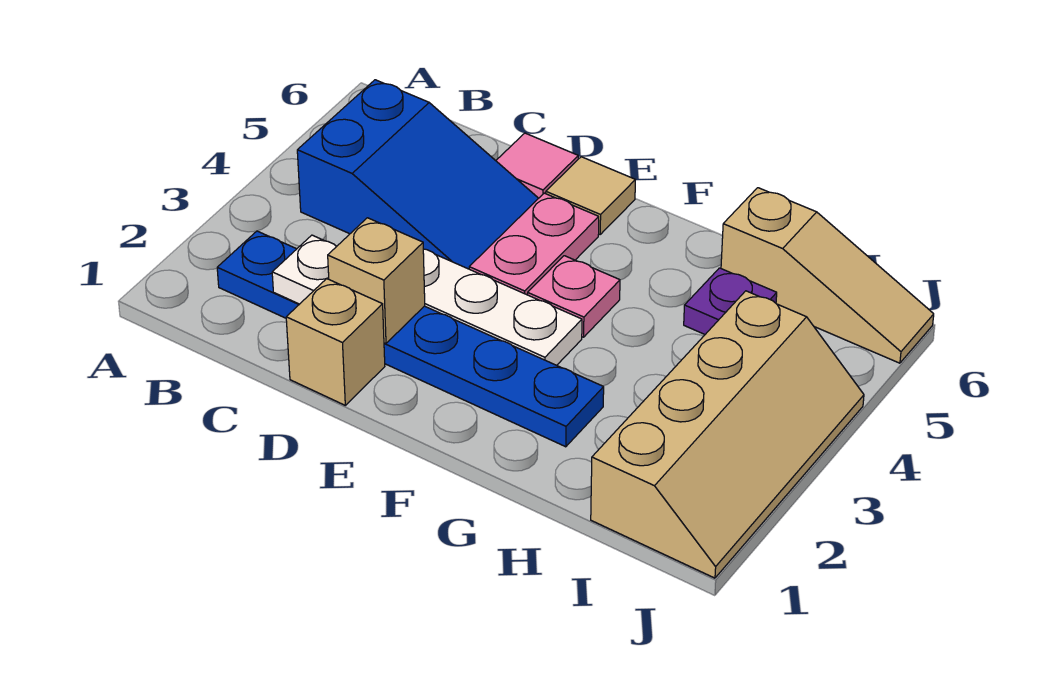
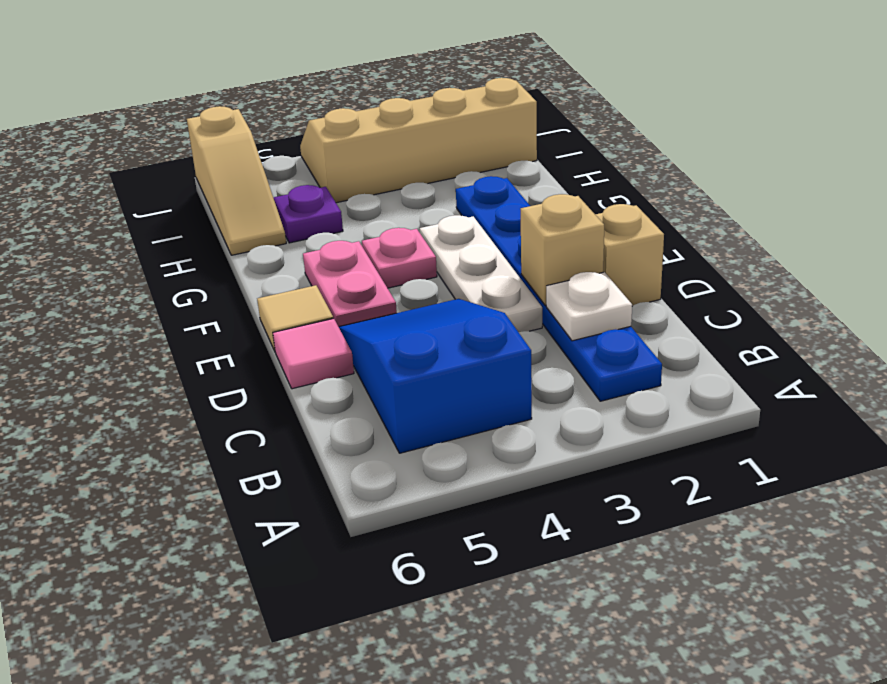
pink 1x2 plate [469,193,599,295] -> pink 1x2 plate turned to [303,241,397,327]
tan 1x3 slope [721,188,934,363] -> tan 1x3 slope turned to [187,106,286,255]

